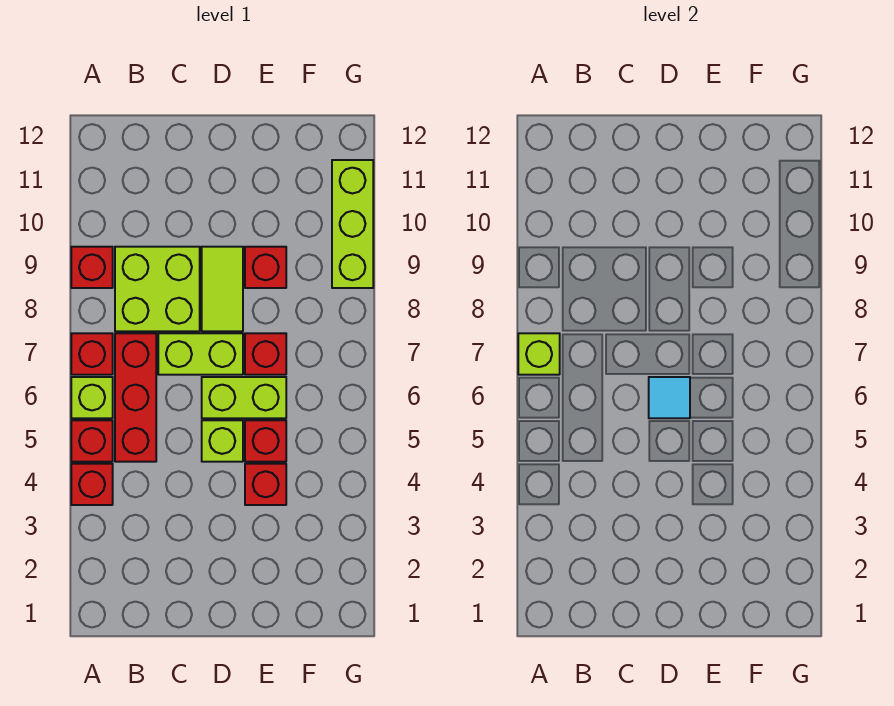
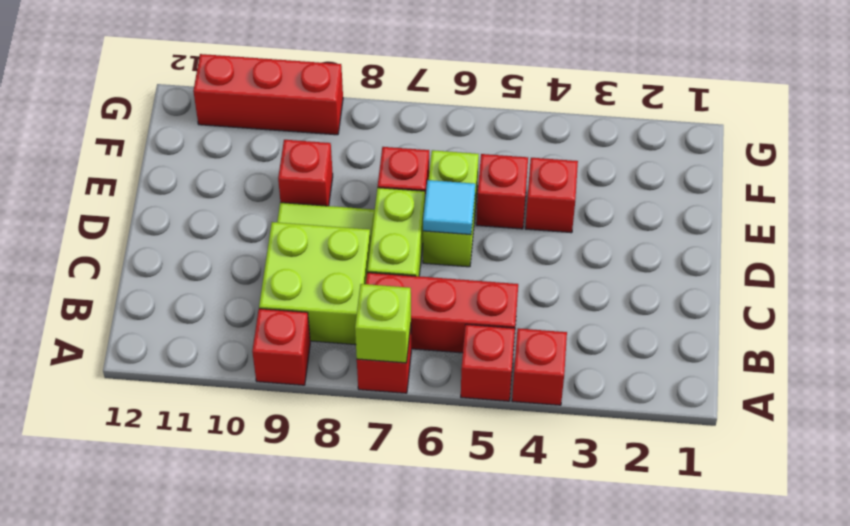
lime 1x1 brick [71,377,113,418] -> none
lime 1x1 brick [202,420,243,462] -> none
lime 1x3 brick [332,160,373,288] -> red 1x3 brick [193,54,343,135]

